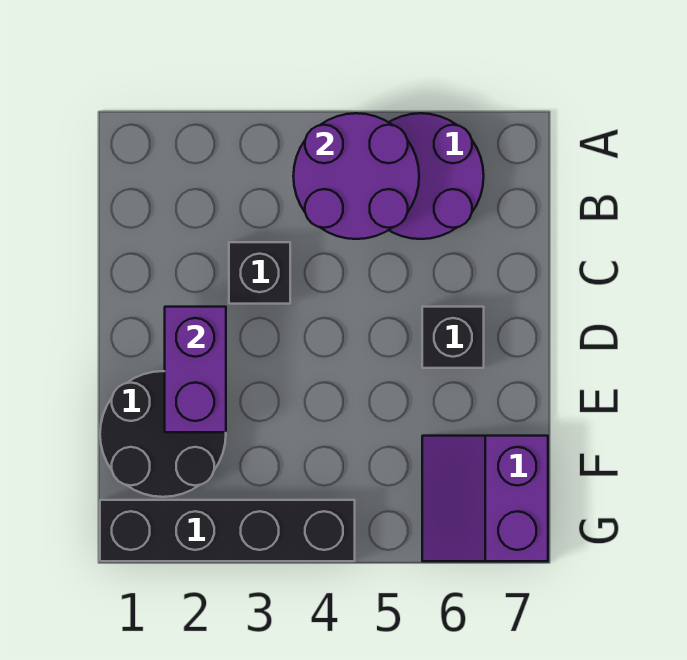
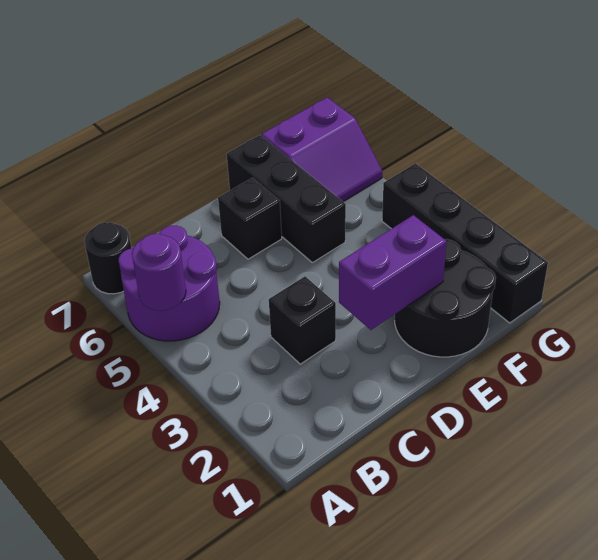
purple 2x2 round brick [293,113,419,239] -> purple 1x1 round brick [132,234,186,311]
none -> black 1x1 round brick [84,222,132,294]
none -> black 1x3 brick [227,135,346,263]

